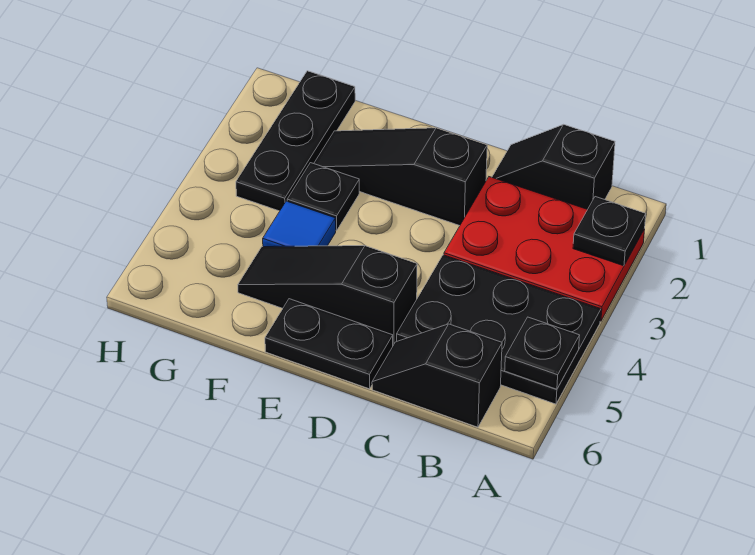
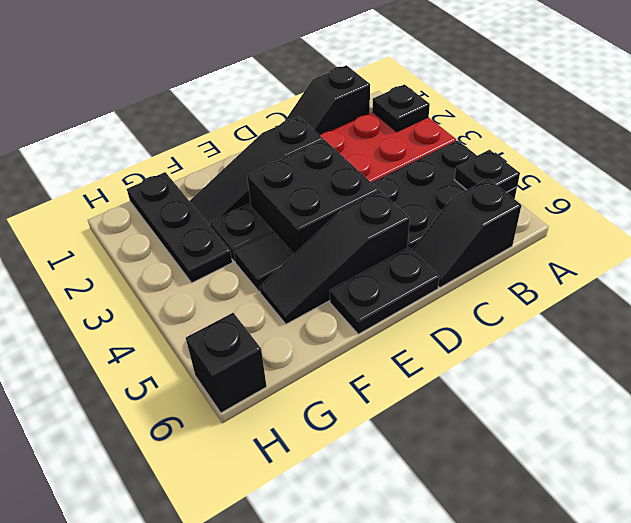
none -> black 2x2 brick [247,140,379,254]
blue 1x1 tile [263,201,336,247] -> black 1x1 tile [234,231,294,292]
none -> black 1x1 brick [186,313,267,413]

